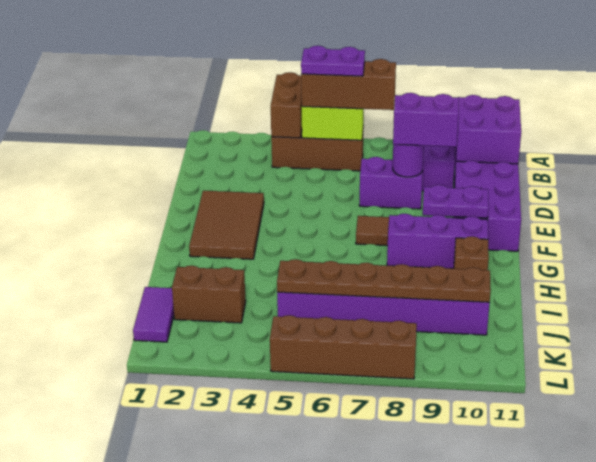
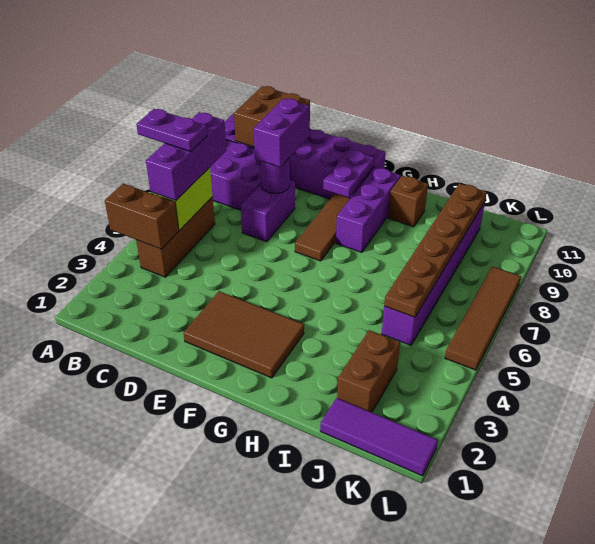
brown 1x3 brick [301,59,396,110] -> purple 1x3 brick [146,112,226,201]
purple 1x2 plate [301,46,365,76] -> purple 1x2 plate turned to [136,109,207,151]
purple 2x2 brick [456,95,521,164] -> brown 2x2 brick [234,86,310,147]
purple 1x2 tile [133,287,174,342] -> purple 1x3 tile [320,398,438,476]
brown 1x4 brick [270,315,417,379] -> brown 1x4 tile [445,267,521,370]

